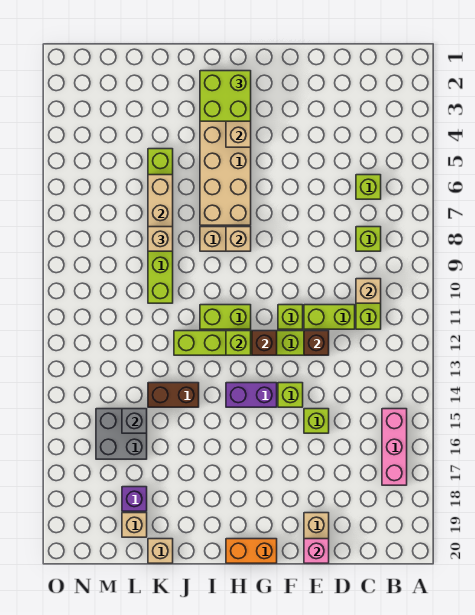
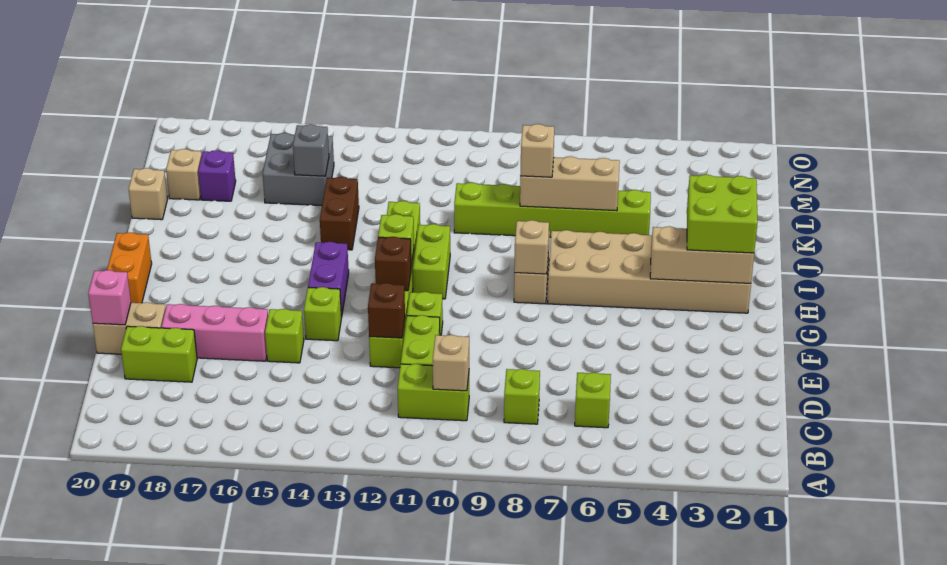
pink 1x3 brick [382,409,407,485] -> pink 1x3 brick moved to [162,304,268,361]
none -> lime 1x2 brick [121,326,197,382]

